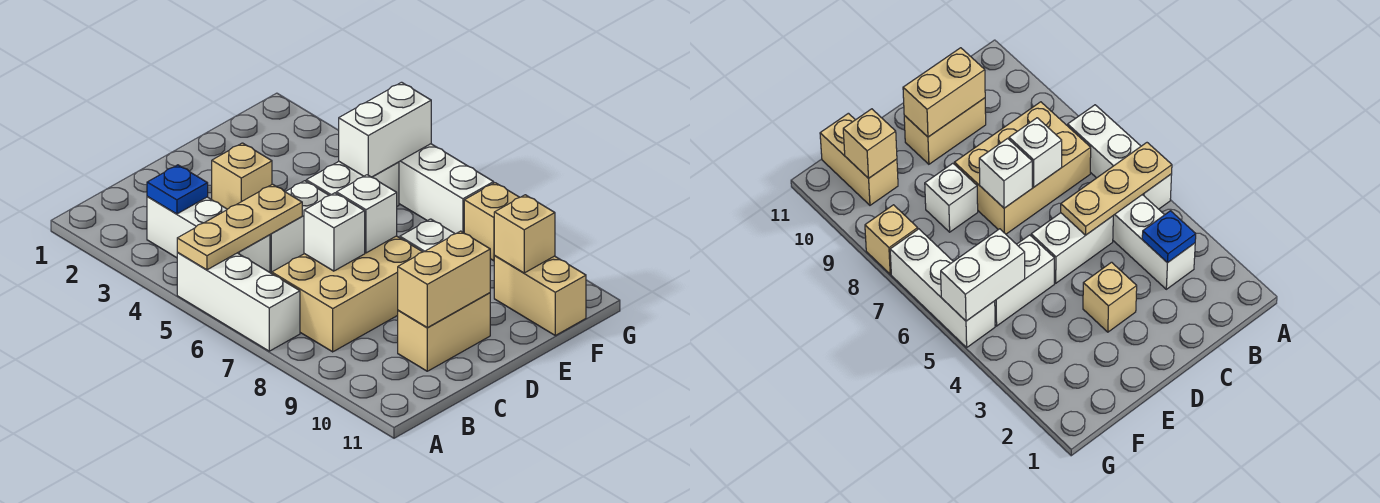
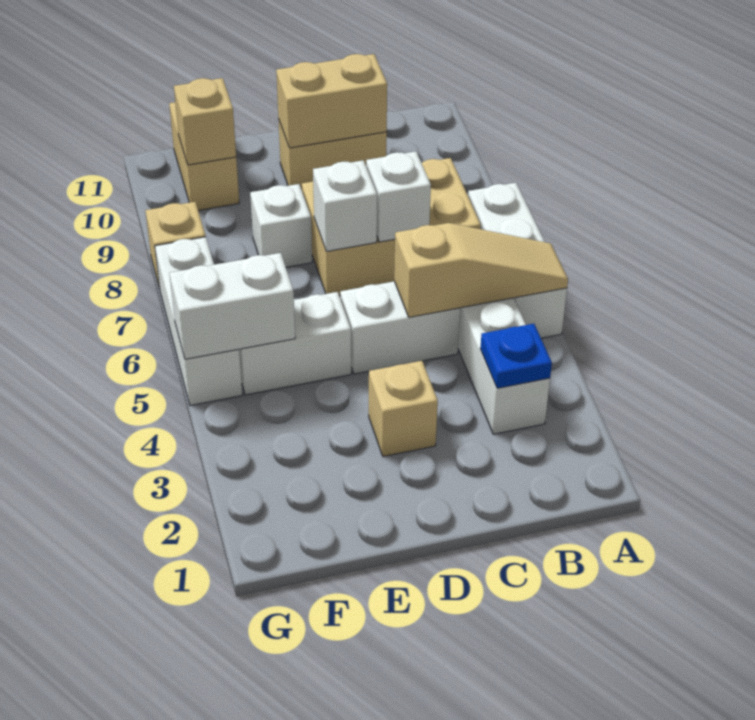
tan 1x3 plate [177,184,302,270] -> tan 1x3 slope [394,223,568,317]

